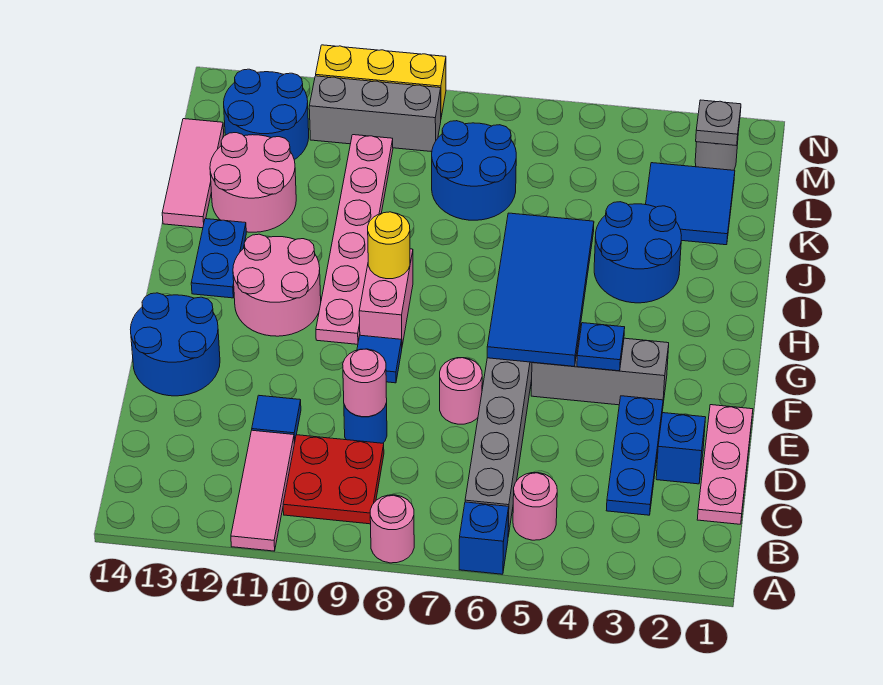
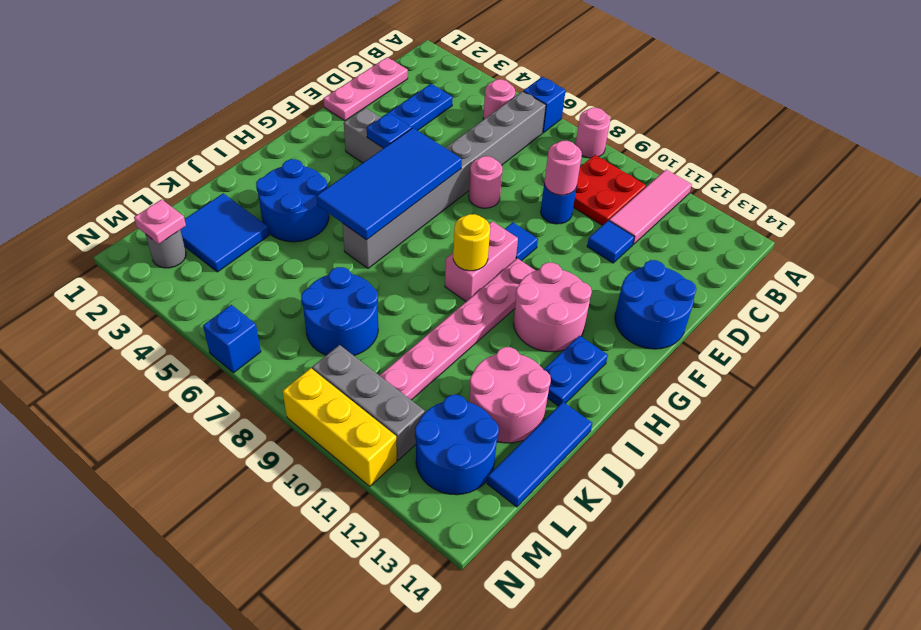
blue 1x1 brick [656,413,706,484] -> blue 1x1 brick moved to [203,305,261,373]
pink 1x3 tile [162,119,224,228] -> blue 1x3 tile [487,402,592,507]
grey 1x1 plate [696,100,741,146] -> pink 1x1 plate [134,199,186,244]

